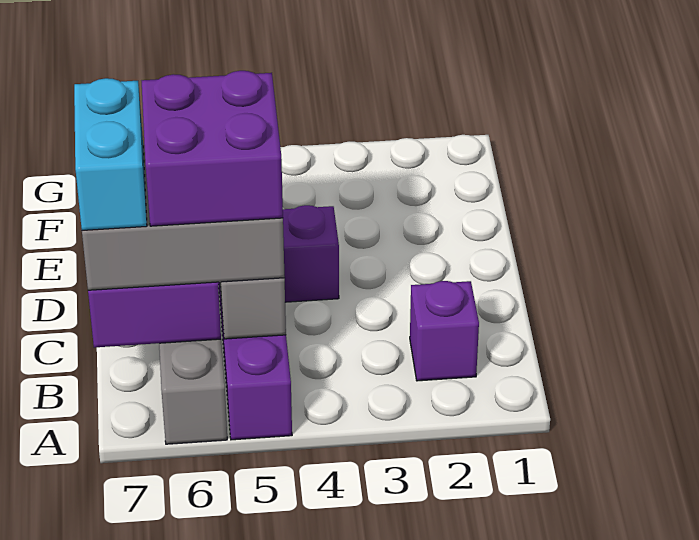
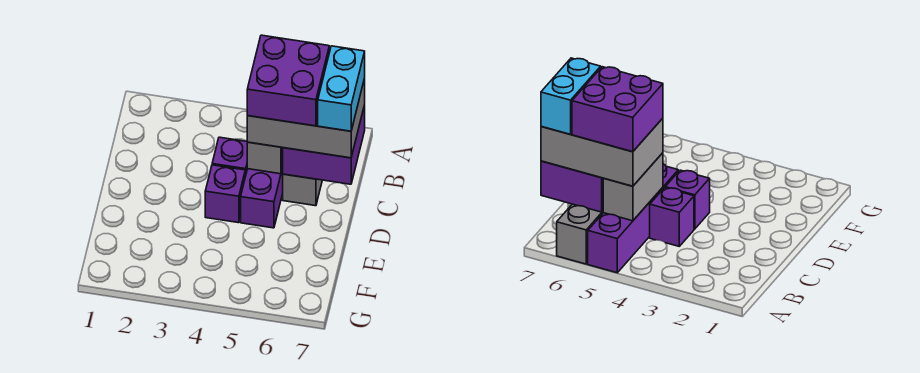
purple 1x1 brick [410,281,479,381] -> purple 1x1 brick moved to [212,137,247,176]

